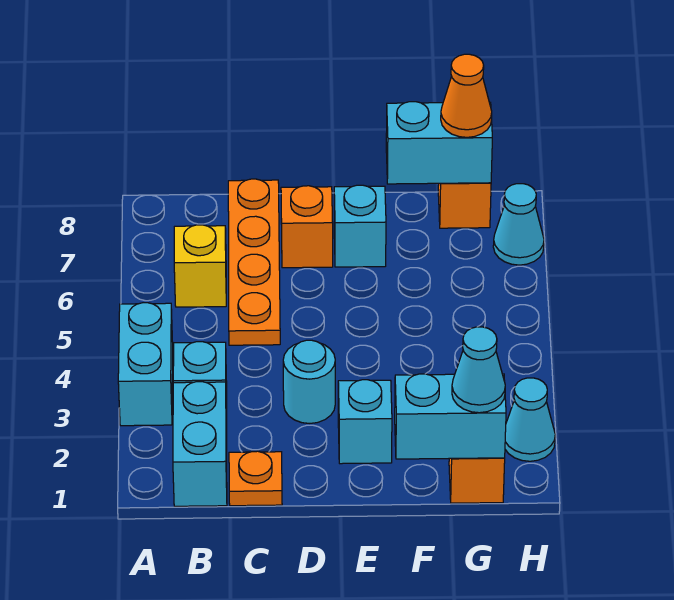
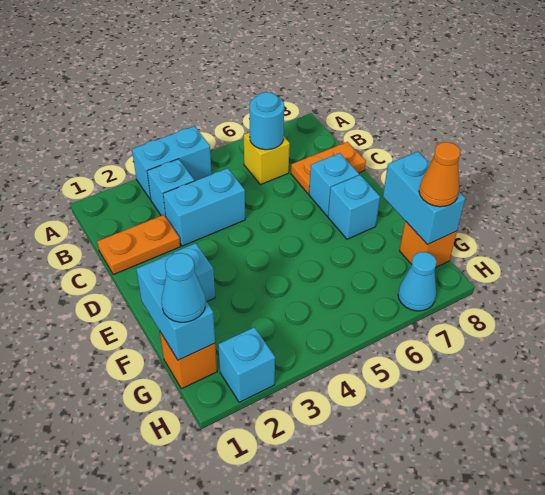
cyan 1x2 brick [173,382,227,506] -> cyan 1x2 brick moved to [163,168,245,246]
orange 1x1 plate [229,451,282,506] -> orange 1x2 plate [97,215,180,275]
orange 1x4 plate [228,179,280,345] -> orange 1x2 plate [291,142,366,194]
cyan 1x1 round brick [283,340,335,423] -> cyan 1x1 round brick moved to [250,92,284,150]
orange 1x1 brick [281,186,333,268] -> cyan 1x1 brick [309,153,359,216]
cyan 1x1 cone [505,378,555,461] -> cyan 1x1 brick [218,327,275,402]

